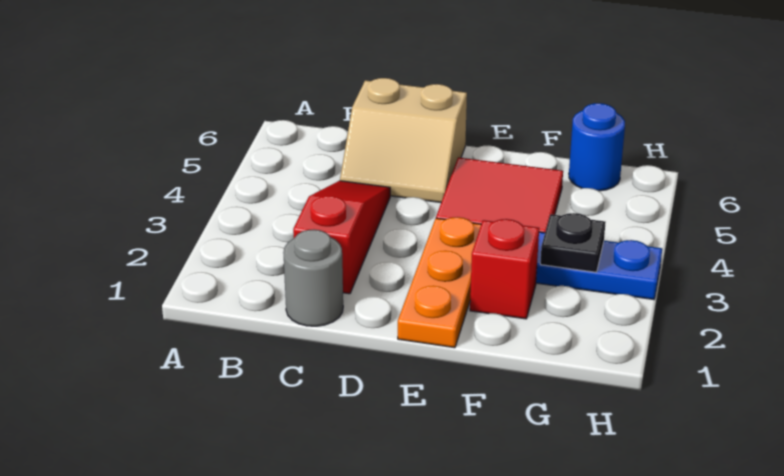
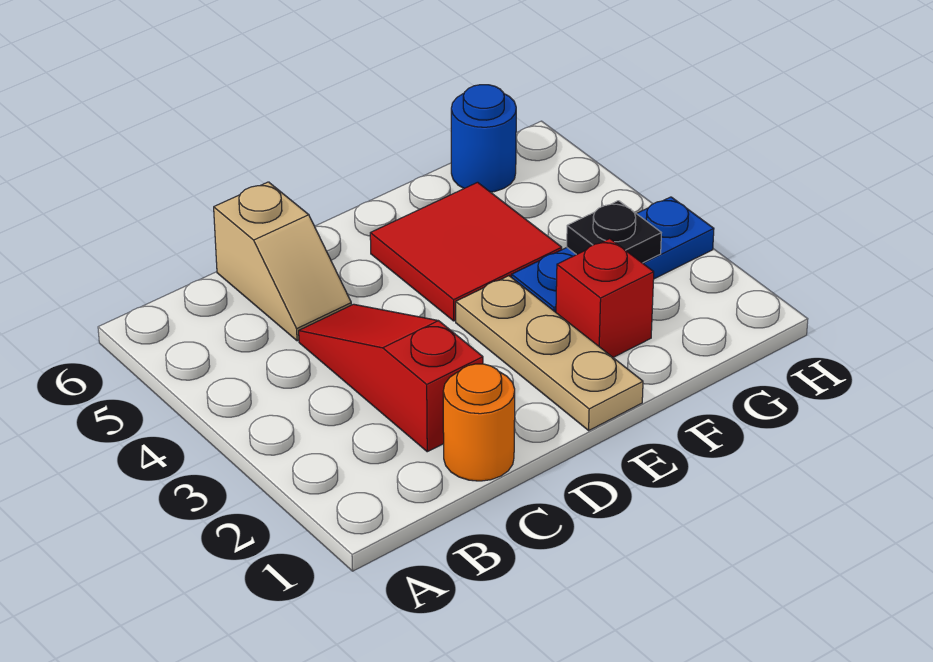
grey 1x1 round brick [283,230,343,326] -> orange 1x1 round brick [443,364,515,481]
tan 2x2 slope [340,78,467,202] -> tan 1x2 slope [214,182,351,341]
orange 1x3 plate [398,217,481,348] -> tan 1x3 plate [456,276,643,430]

